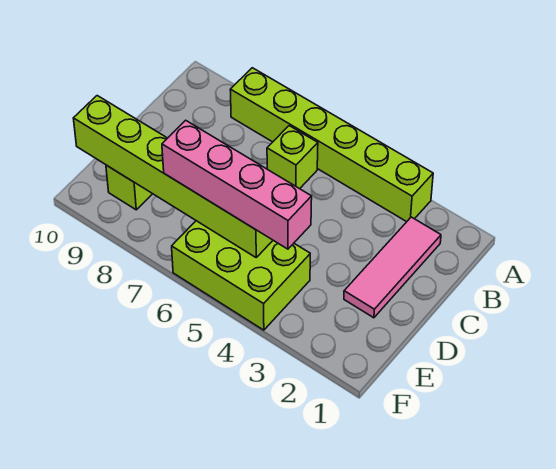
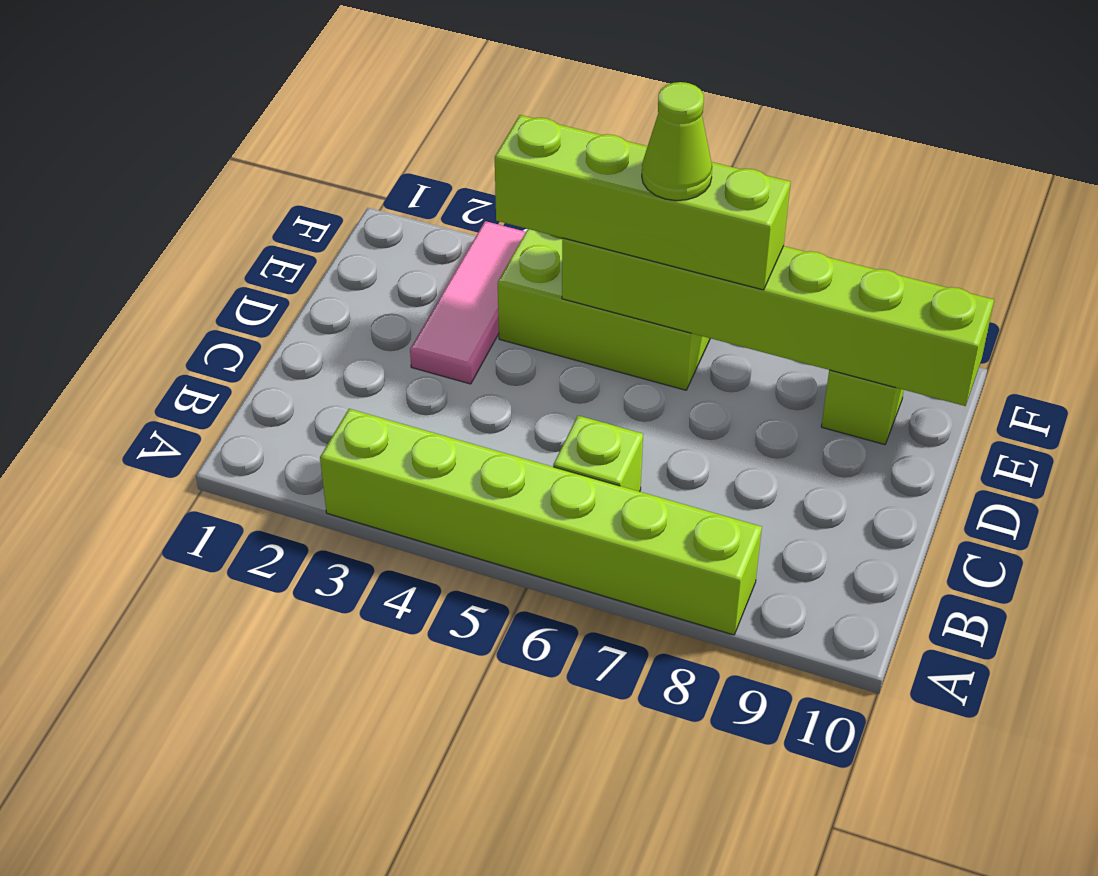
pink 1x3 tile [344,217,441,318] -> pink 1x3 tile moved to [410,221,526,384]
pink 1x4 brick [162,120,312,249] -> lime 1x4 brick [495,115,791,290]
none -> lime 1x1 cone [642,82,712,201]

